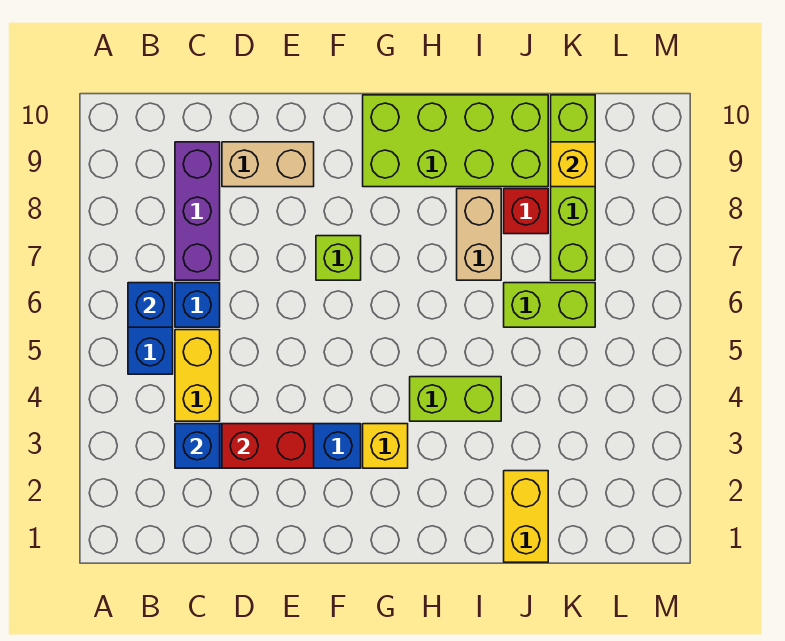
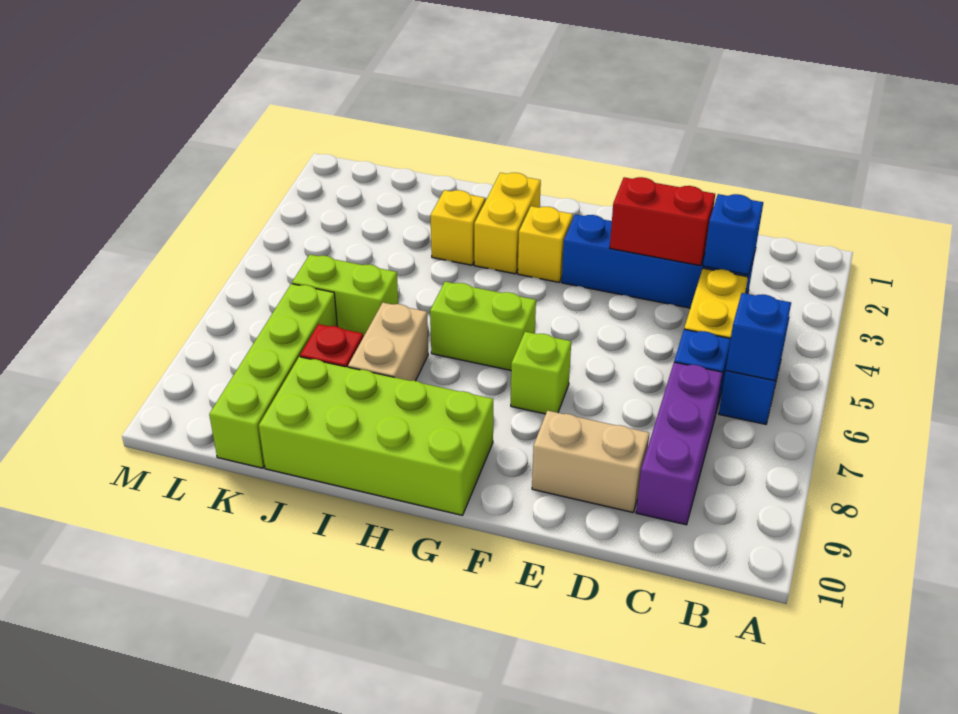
lime 1x2 brick [410,377,501,421] -> lime 1x2 brick moved to [430,282,536,370]
yellow 1x2 brick [504,471,548,562] -> yellow 1x2 brick moved to [474,173,541,274]
yellow 1x1 brick [551,142,595,187] -> yellow 1x1 brick moved to [430,190,485,265]

